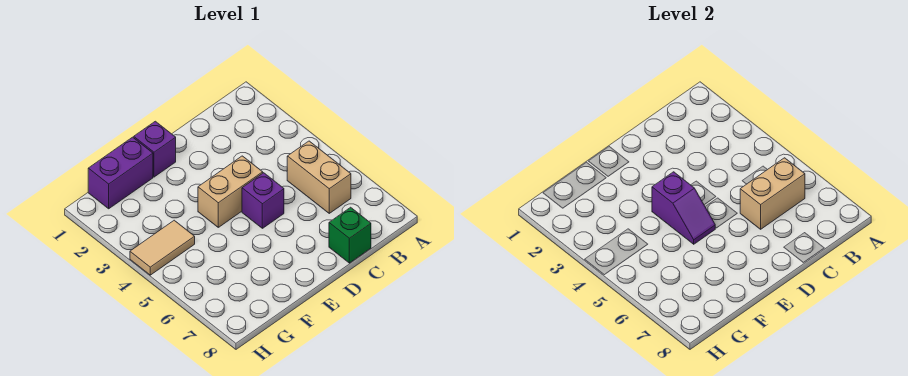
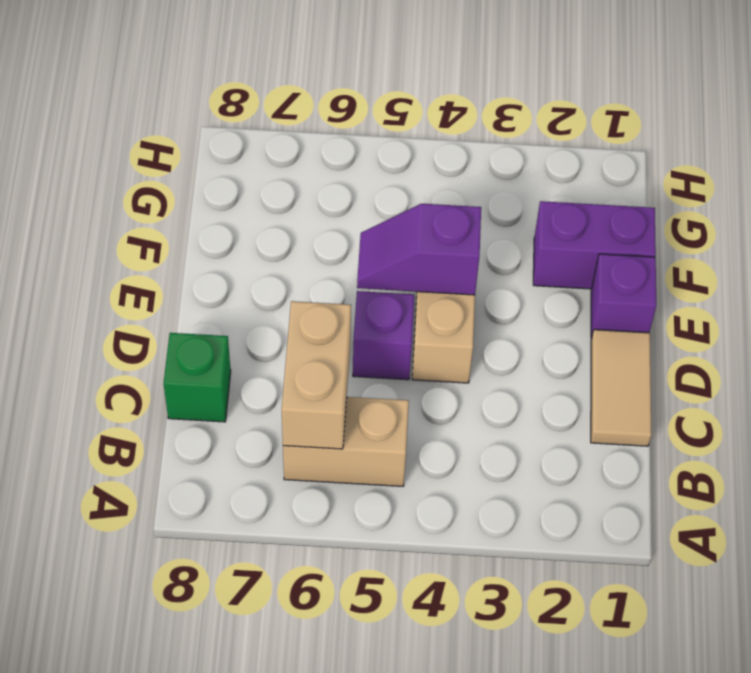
purple 1x2 brick [88,137,153,209] -> purple 1x2 brick turned to [533,201,656,289]
tan 1x2 tile [130,220,195,275] -> tan 1x2 tile moved to [591,330,651,446]

